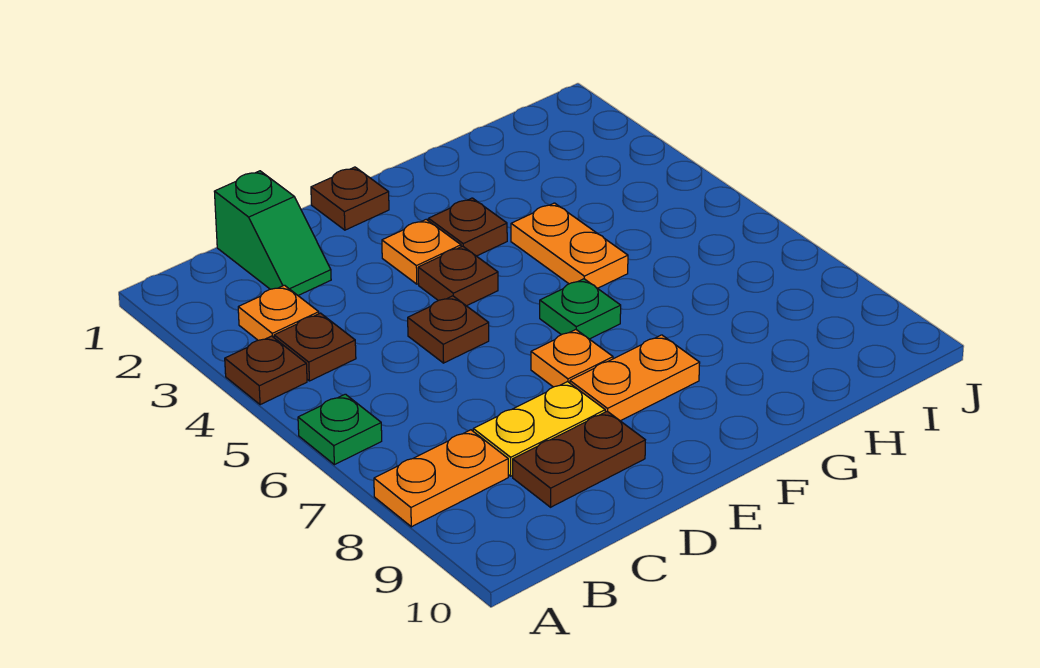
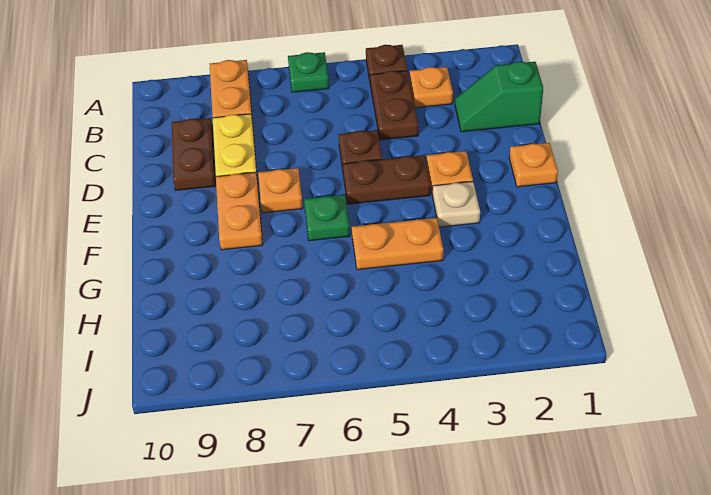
brown 1x1 plate [274,313,356,381] -> brown 1x2 plate [370,71,418,140]
brown 1x1 plate [311,167,389,230] -> orange 1x1 plate [509,143,558,187]
brown 1x1 plate [418,246,498,306] -> brown 1x2 plate [343,155,430,204]
brown 1x1 plate [428,198,507,256] -> tan 1x1 plate [433,182,480,227]

